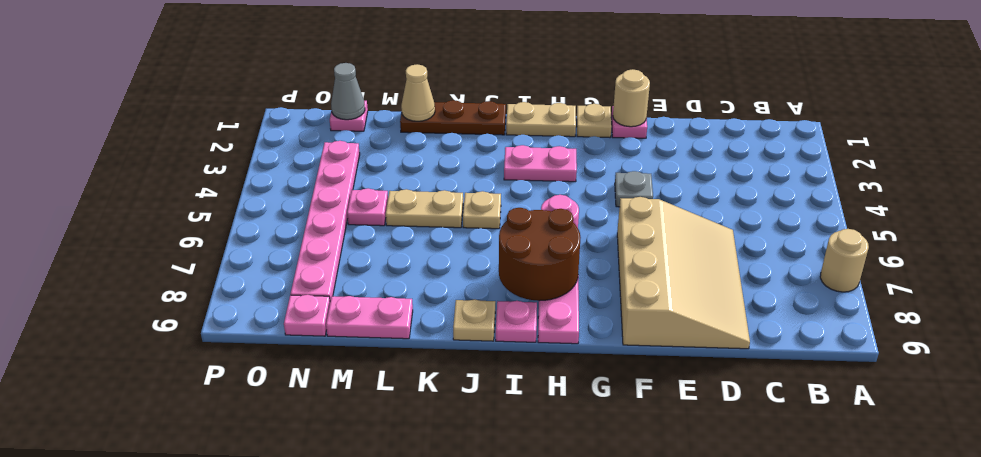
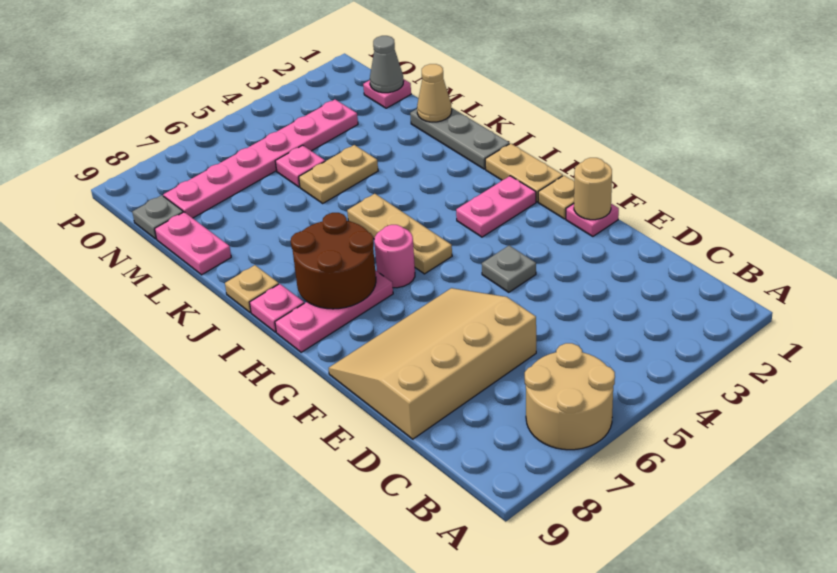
tan 1x1 round brick [820,229,869,292] -> tan 2x2 round brick [525,343,615,450]
tan 3x4 slope [617,197,750,349] -> tan 3x4 slope turned to [329,288,536,439]
pink 1x2 plate [504,145,577,182] -> pink 1x2 plate turned to [456,176,536,237]
brown 1x3 plate [400,100,506,135] -> grey 1x3 plate [410,108,509,169]
tan 1x1 plate [463,191,501,229] -> tan 1x3 plate [347,194,452,274]
tan 1x2 plate [386,189,463,228] -> tan 1x2 plate turned to [299,145,378,203]
pink 1x1 plate [284,295,330,336] -> grey 1x1 plate [132,195,183,239]

